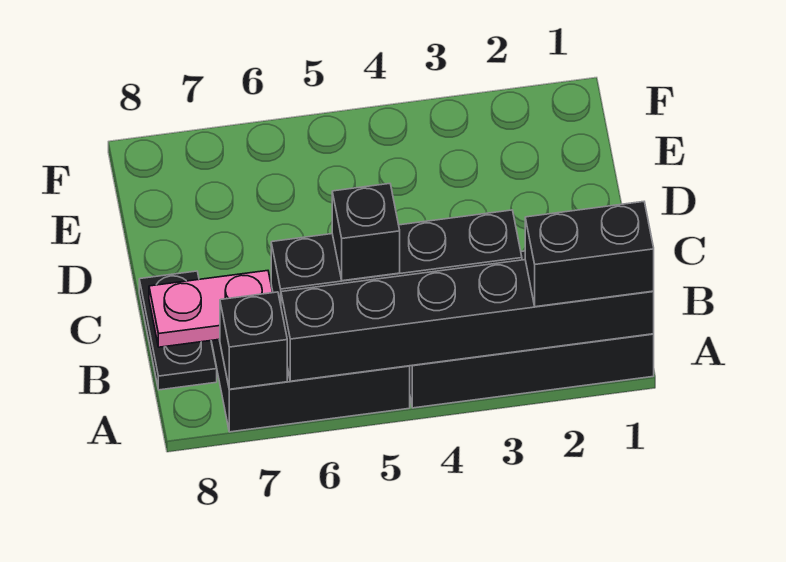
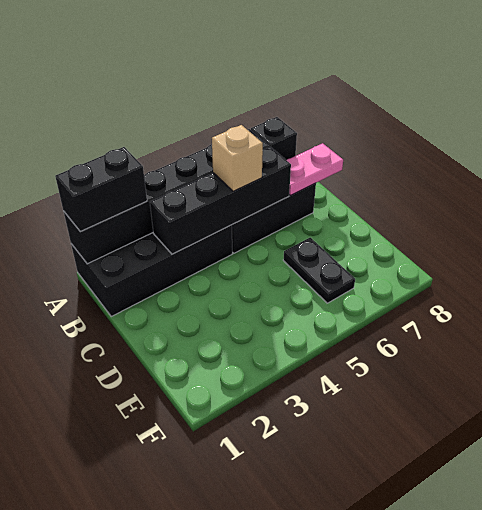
black 1x1 brick [332,184,400,281] -> tan 1x1 brick [212,125,263,191]
black 1x2 plate [139,271,217,390] -> black 1x2 plate moved to [283,238,355,303]

